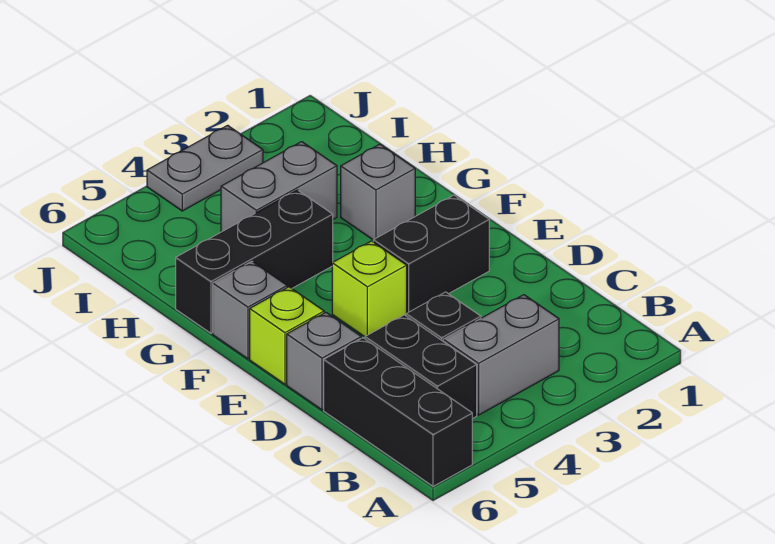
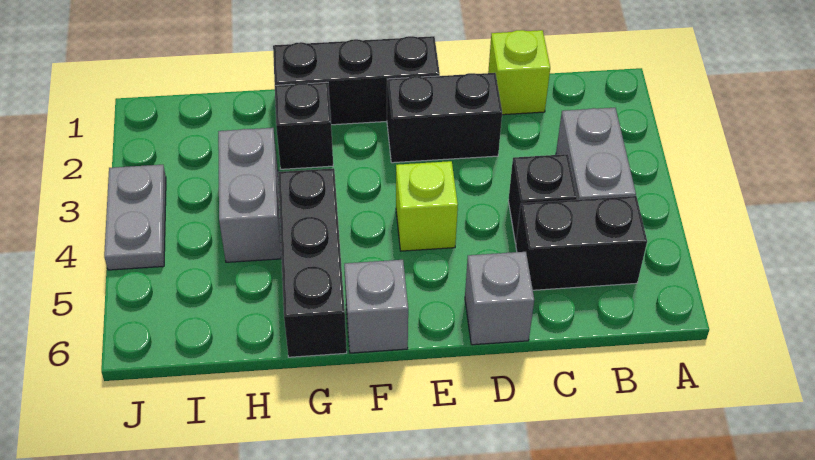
black 1x3 brick [324,338,472,486] -> black 1x3 brick moved to [273,36,440,125]
black 1x2 brick [373,195,489,313] -> black 1x2 brick turned to [387,73,502,163]
lime 1x1 brick [250,287,324,384] -> lime 1x1 brick moved to [488,30,550,115]
grey 1x1 brick [341,144,415,240] -> black 1x1 brick [275,82,333,169]

